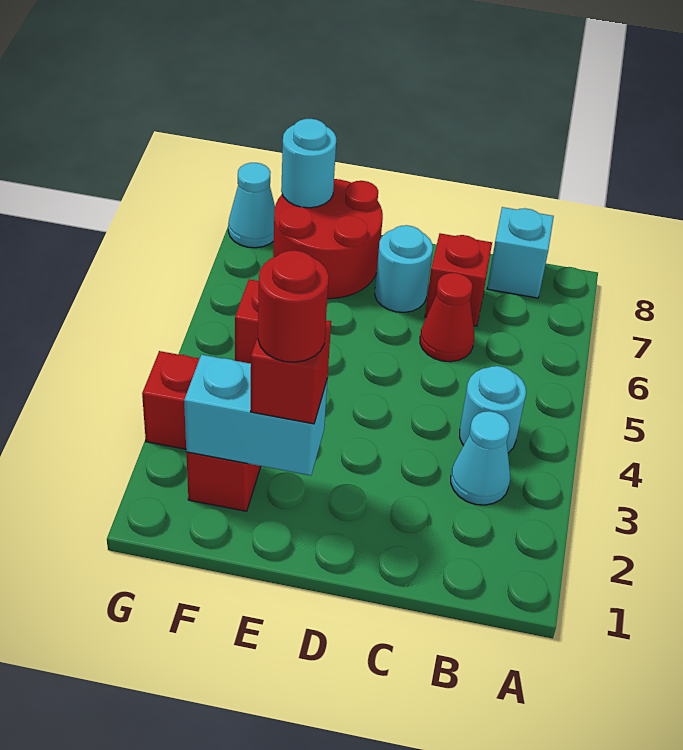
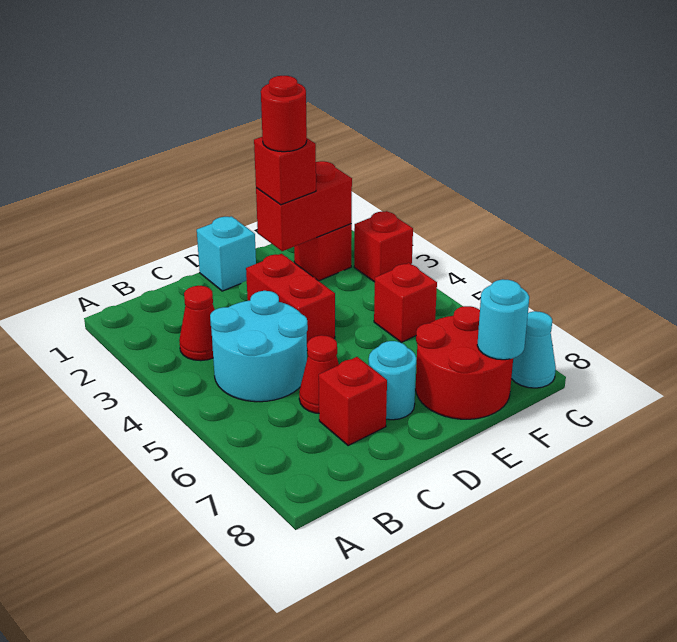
cyan 1x1 cone [451,411,510,505] -> red 1x1 cone [179,286,215,361]
cyan 1x1 round brick [460,366,526,453] -> cyan 2x2 round brick [210,291,308,402]
cyan 1x1 brick [487,207,554,298] -> cyan 1x1 brick moved to [197,216,256,291]
none -> red 1x2 brick [246,254,335,343]
cyan 1x2 brick [184,355,328,476] -> red 1x2 brick [256,161,352,251]

